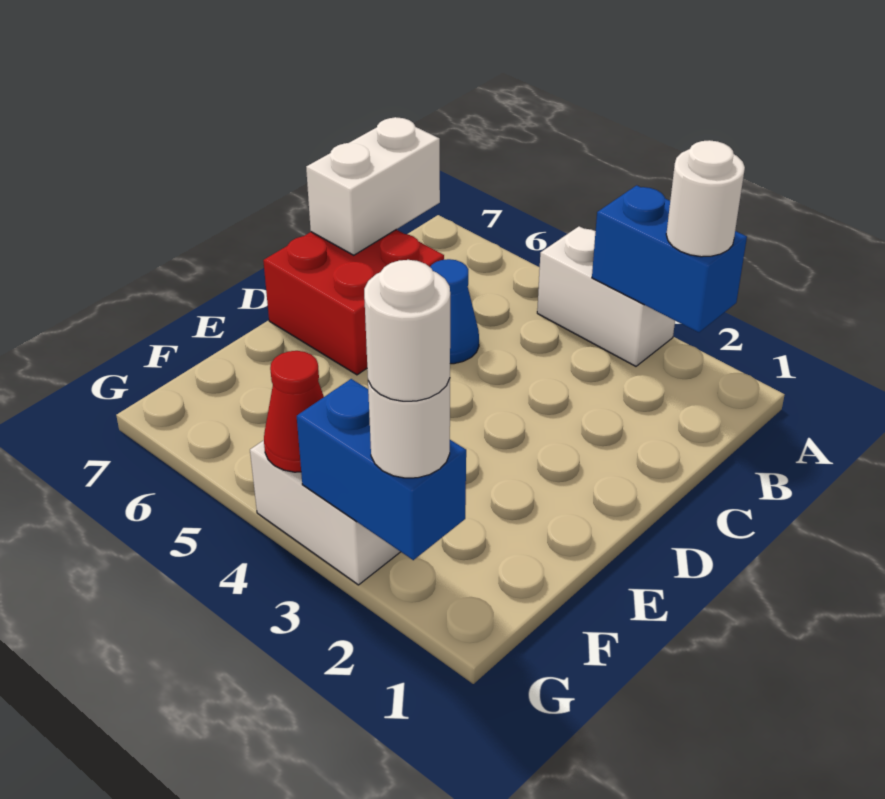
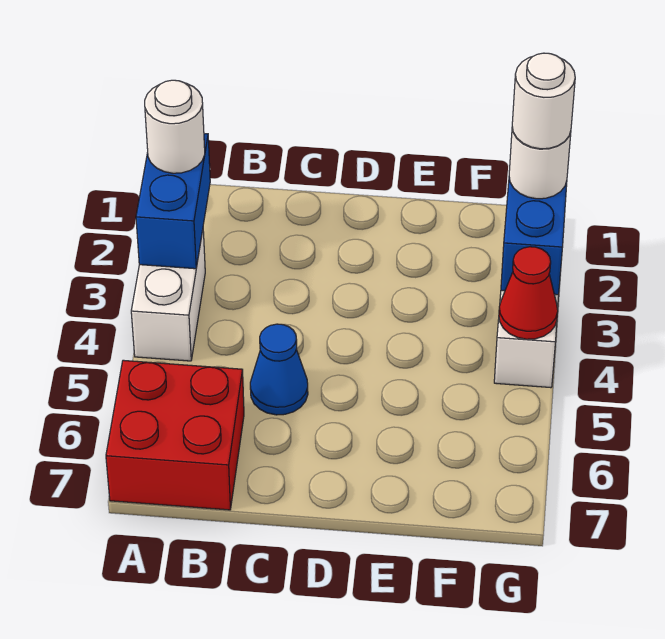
white 1x2 brick [306,117,440,255] -> none
red 2x2 brick [263,229,444,375] -> red 2x2 brick moved to [106,360,244,510]

